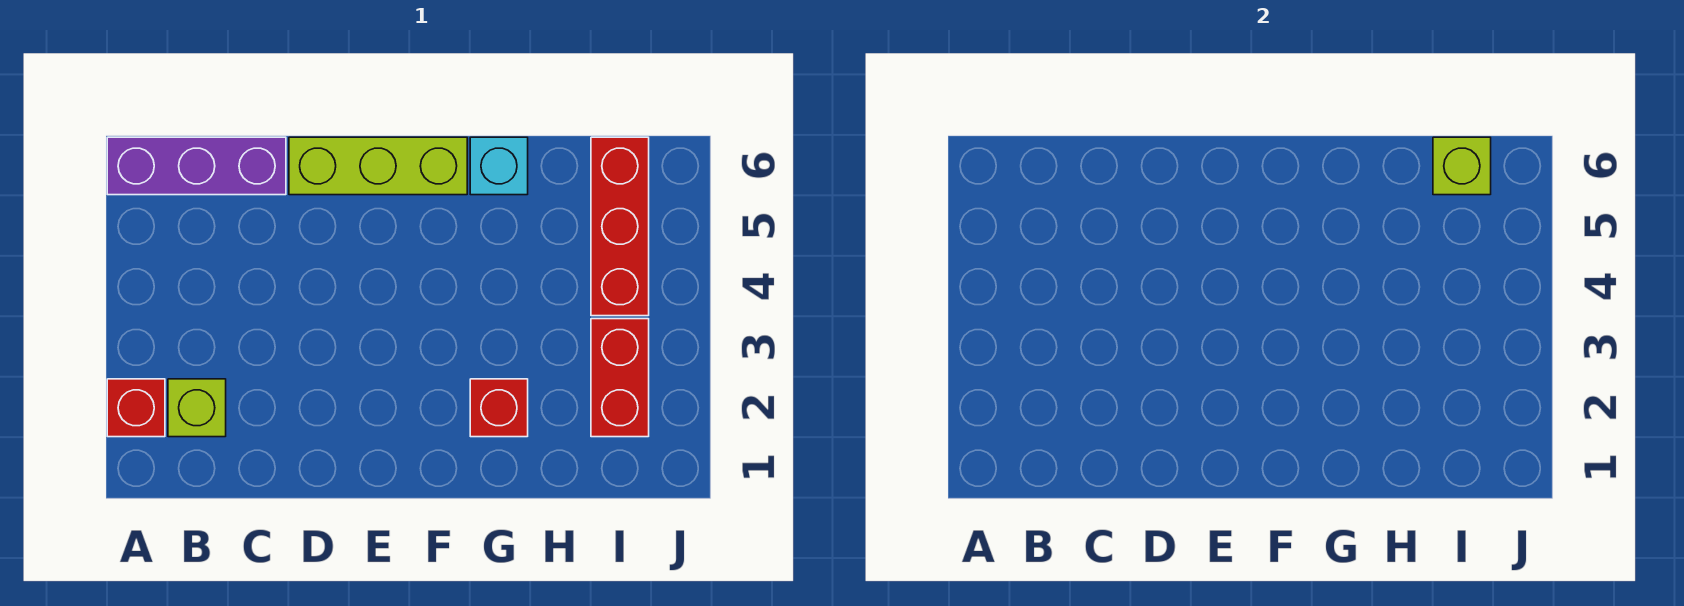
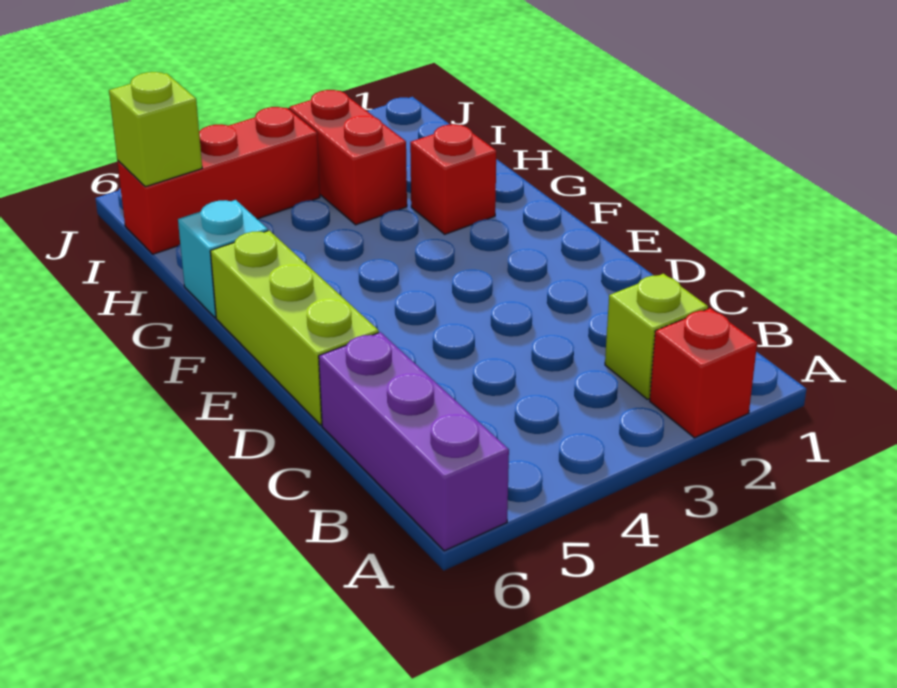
red 1x2 brick [591,319,649,437] -> red 1x2 brick turned to [289,90,407,225]

